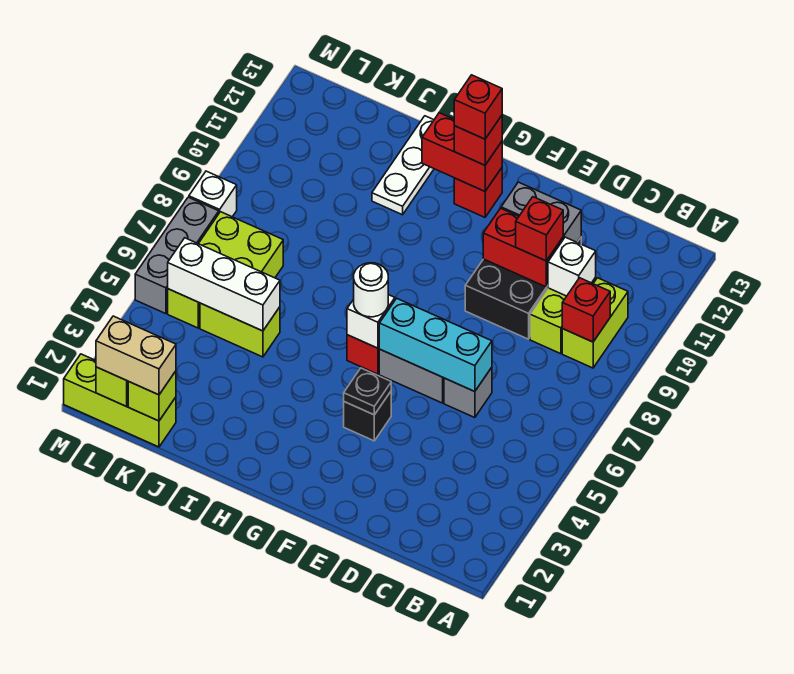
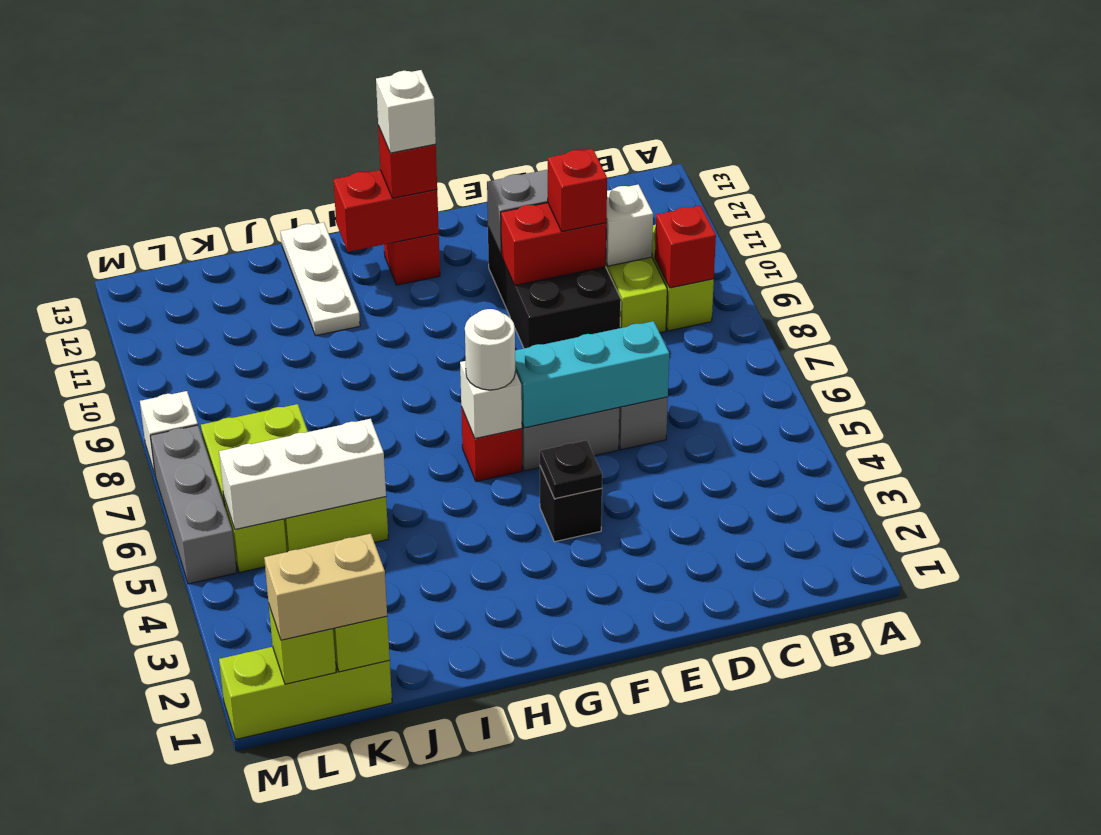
red 1x1 brick [454,75,502,139] -> white 1x1 brick [376,70,436,153]

